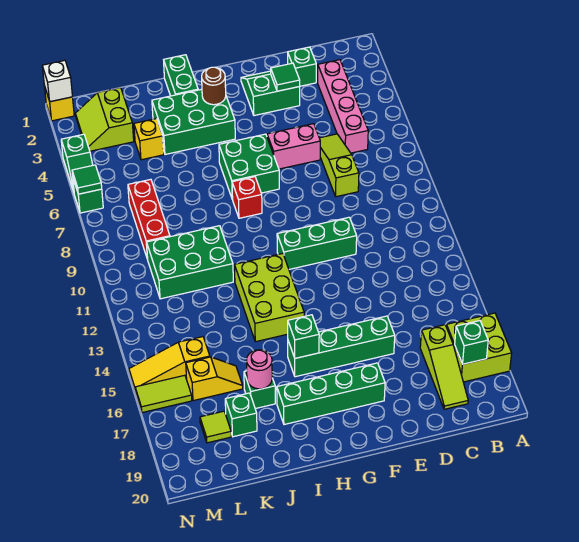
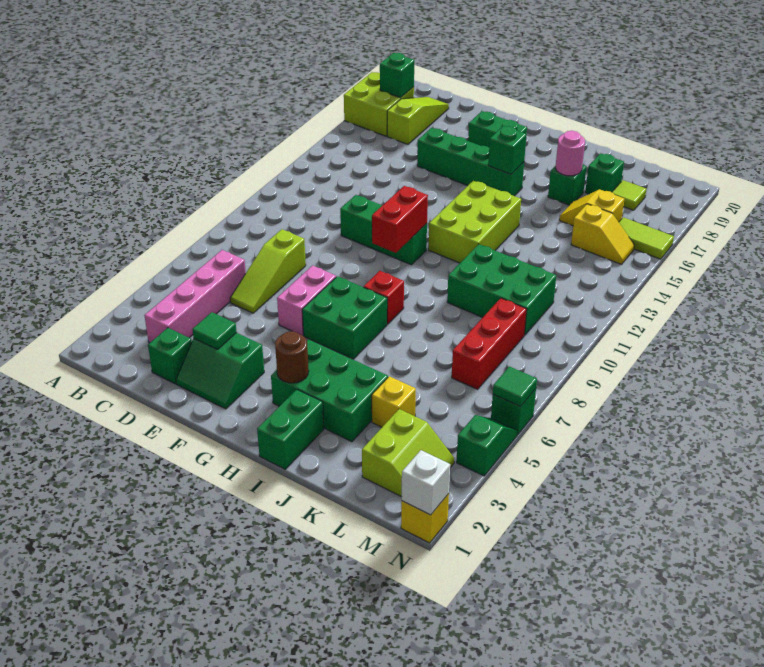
pink 1x2 brick [267,124,320,169] -> pink 1x2 brick turned to [277,266,336,336]
green 1x4 brick [277,363,385,425] -> green 1x2 brick [468,111,527,147]
none -> red 1x2 brick [372,186,428,253]
yellow 1x3 slope [129,337,210,389] -> yellow 1x2 slope [571,204,634,264]

